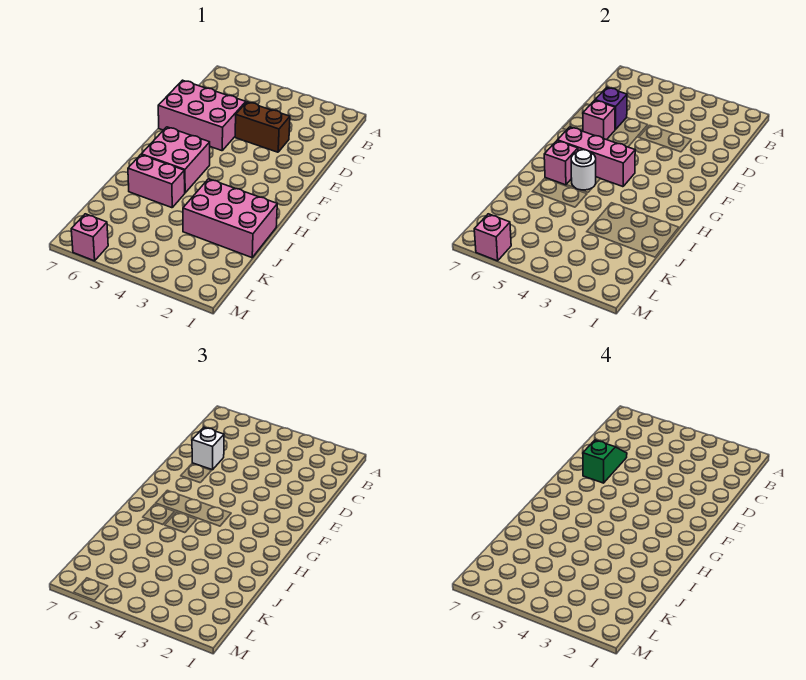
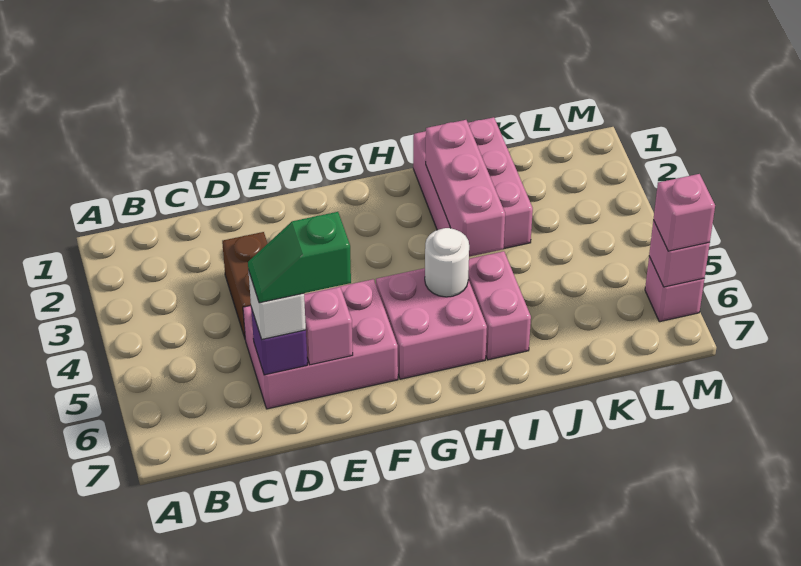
pink 2x3 brick [158,80,246,151] -> pink 2x3 brick turned to [243,279,398,409]
pink 1x3 brick [557,127,635,187] -> pink 1x3 brick moved to [426,120,505,257]
pink 1x1 brick [544,141,578,185] -> pink 1x1 brick moved to [653,174,715,251]

